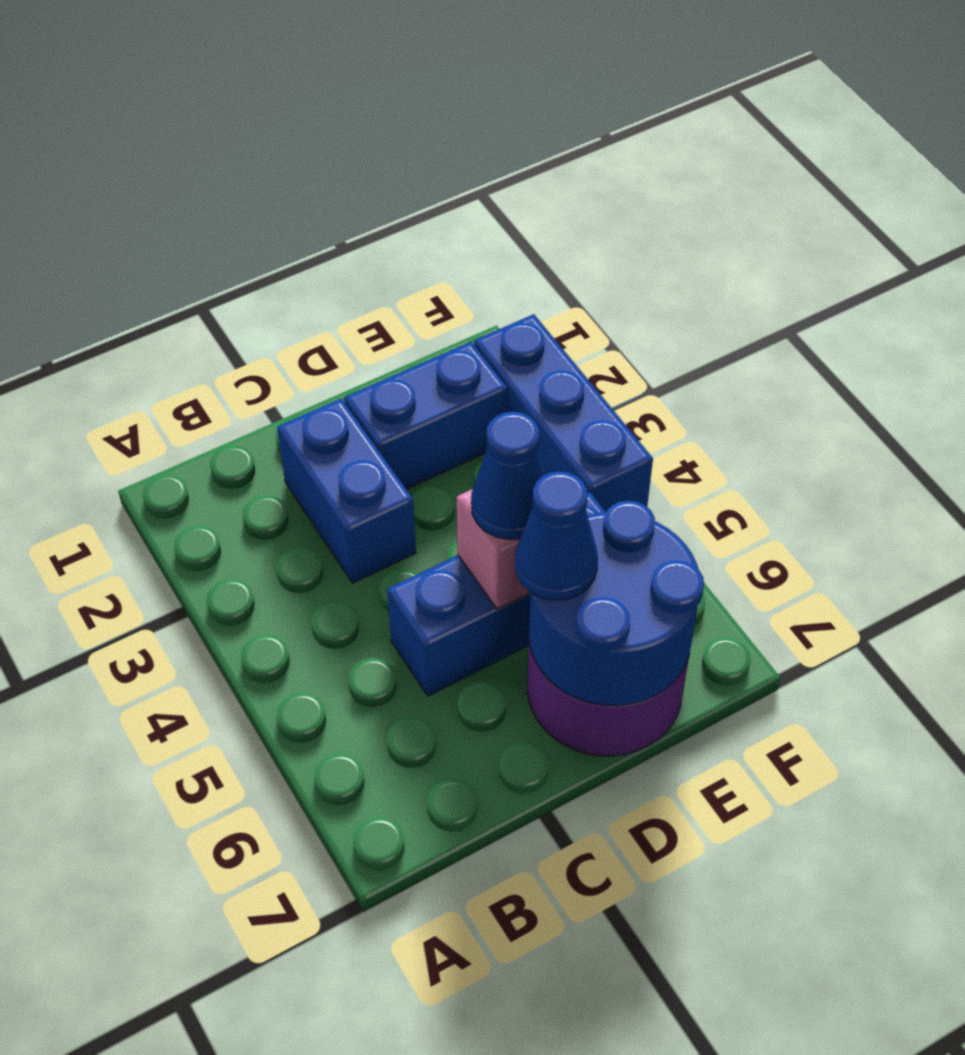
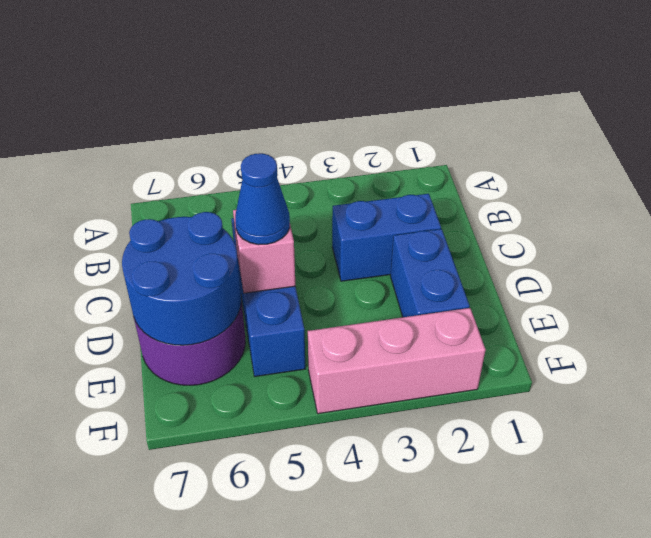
blue 1x1 cone [515,471,598,600] -> none
blue 1x3 brick [474,314,653,512] -> pink 1x3 brick [308,308,486,414]

